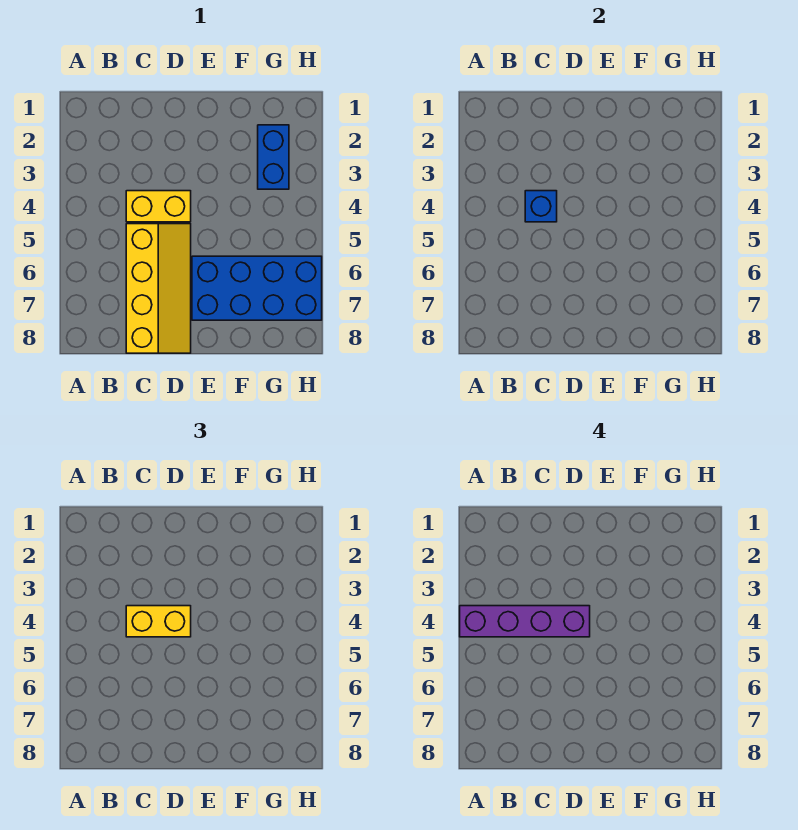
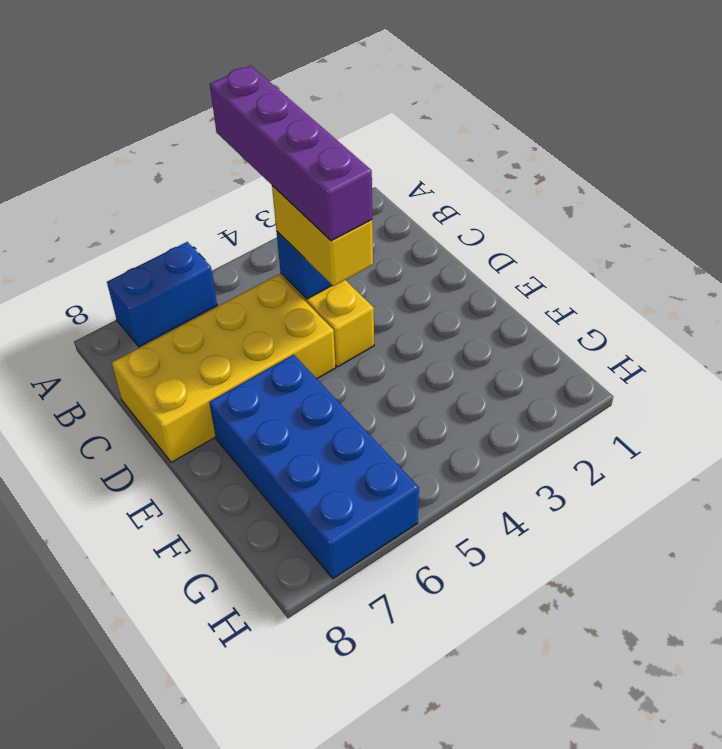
yellow 2x4 slope [126,224,191,353] -> yellow 2x4 brick [112,274,336,462]
blue 1x2 brick [258,125,289,189] -> blue 1x2 brick moved to [107,242,217,347]

